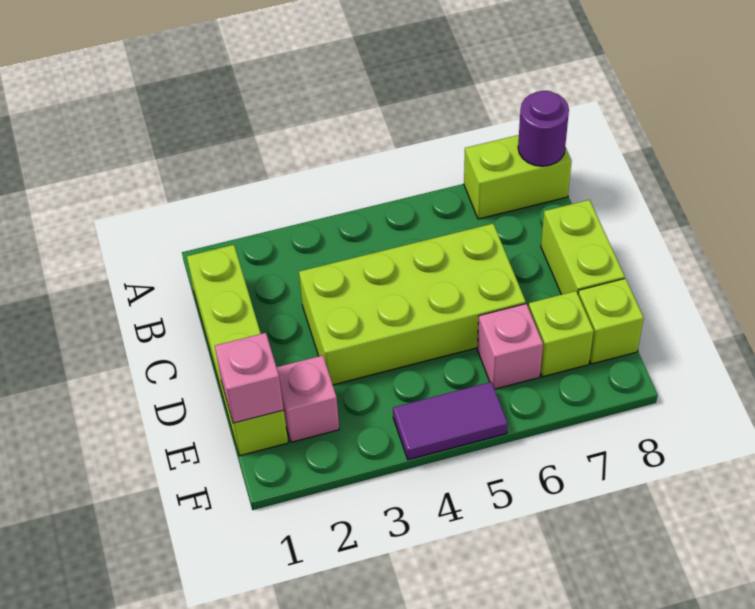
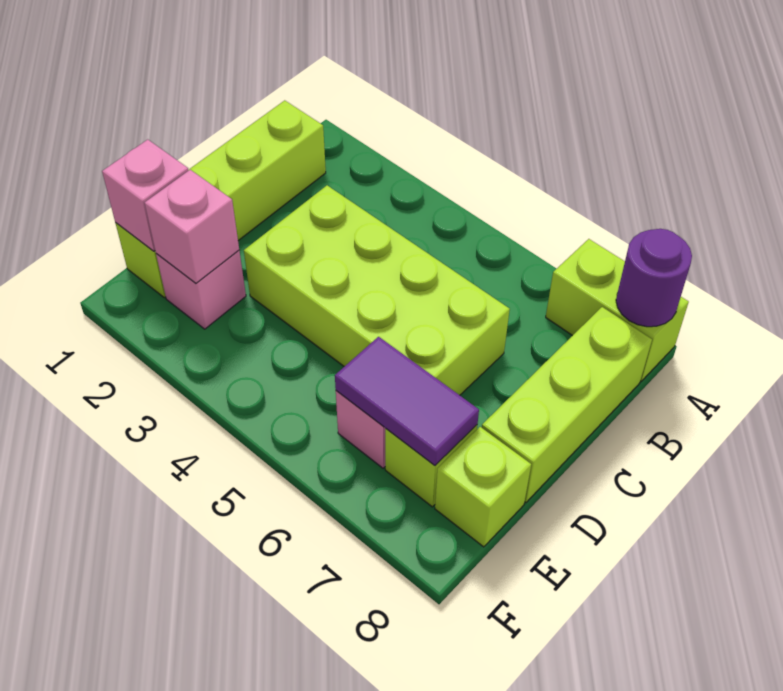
lime 1x2 brick [541,200,625,295] -> lime 1x3 brick [482,307,652,502]
none -> pink 1x1 brick [145,170,239,283]
purple 1x2 tile [393,382,508,460] -> purple 1x2 tile moved to [335,337,479,465]

